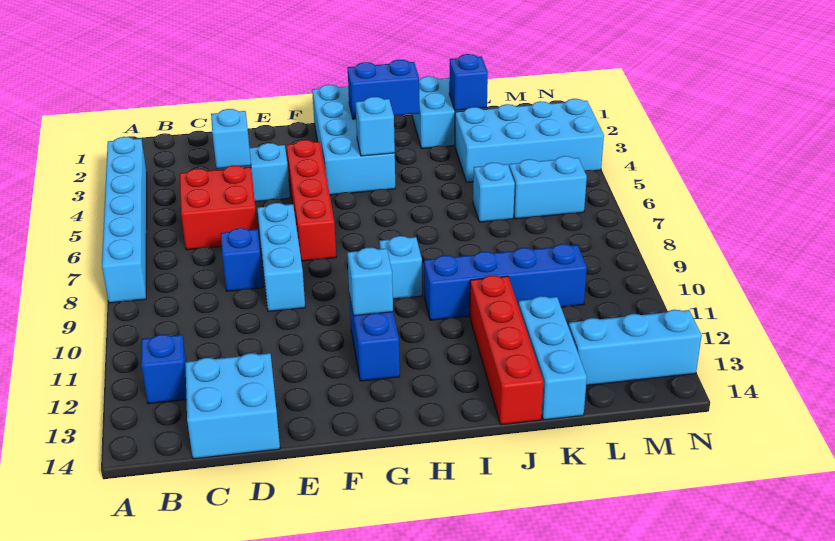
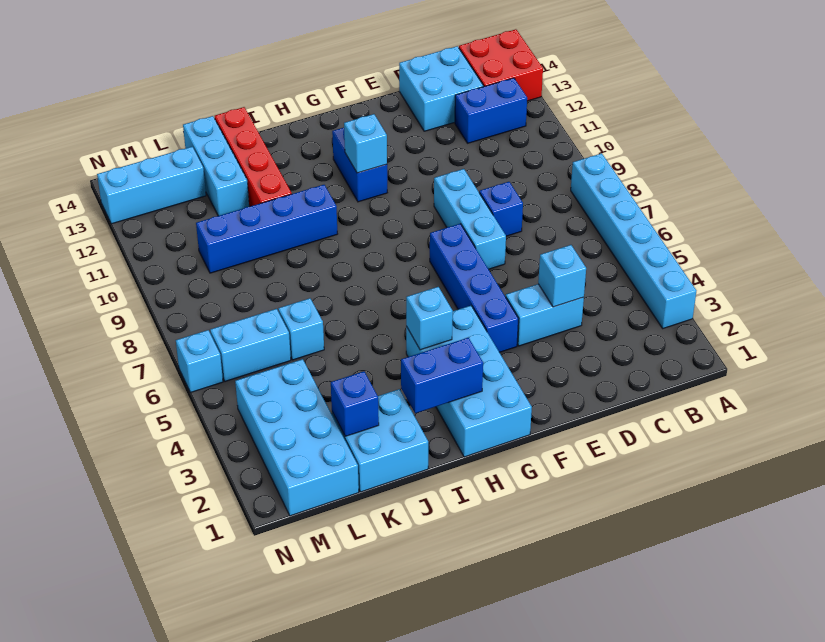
blue 1x1 brick [141,335,186,404] -> blue 1x2 brick [455,78,527,143]
red 2x2 brick [180,165,257,250] -> red 2x2 brick moved to [459,29,543,101]
red 1x4 brick [287,140,336,261] -> blue 1x4 brick [430,224,518,352]
cyan 1x1 brick [379,236,422,299] -> cyan 1x1 brick moved to [176,330,223,392]
cyan 2x4 brick [455,99,604,182] -> cyan 2x4 brick turned to [235,359,359,516]

